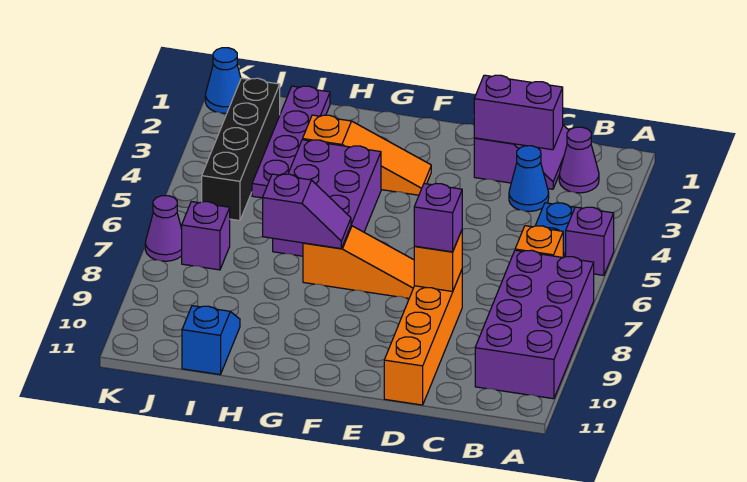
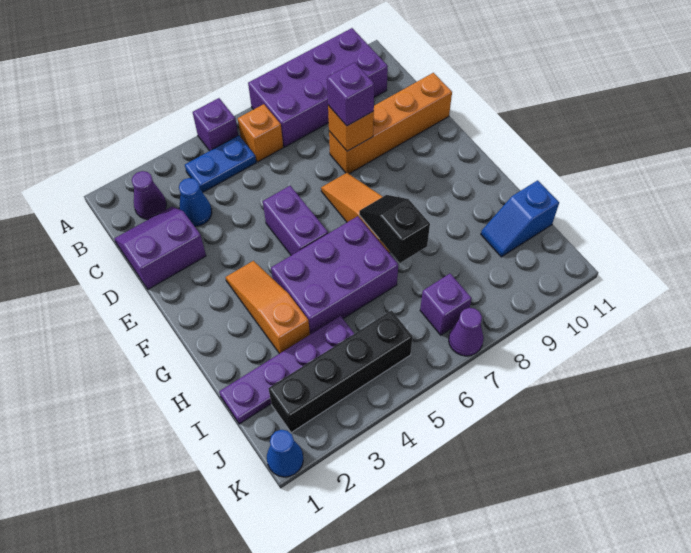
purple 1x2 brick [474,75,563,150] -> purple 1x2 brick moved to [263,186,328,255]
purple 1x2 slope [263,174,351,248] -> black 1x2 slope [359,195,430,263]

